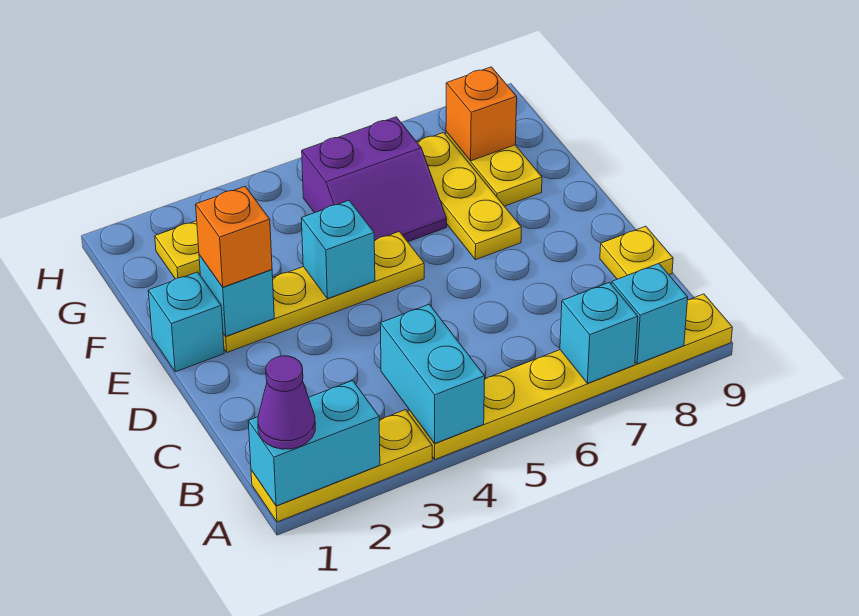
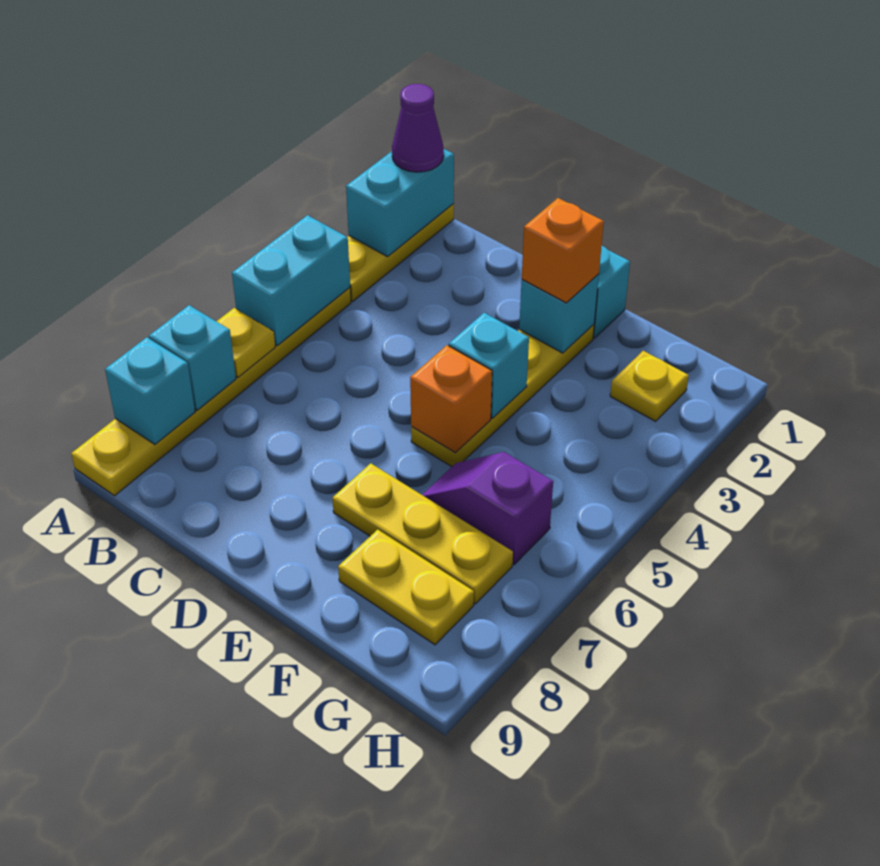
cyan 1x2 brick [380,304,485,443] -> cyan 1x2 brick turned to [232,215,350,345]
yellow 1x1 plate [600,226,673,279] -> yellow 1x1 plate moved to [217,308,275,377]
purple 2x2 slope [302,117,447,242] -> purple 1x2 slope [422,452,553,565]
orange 1x1 brick [446,67,517,161] -> orange 1x1 brick moved to [410,345,492,453]

